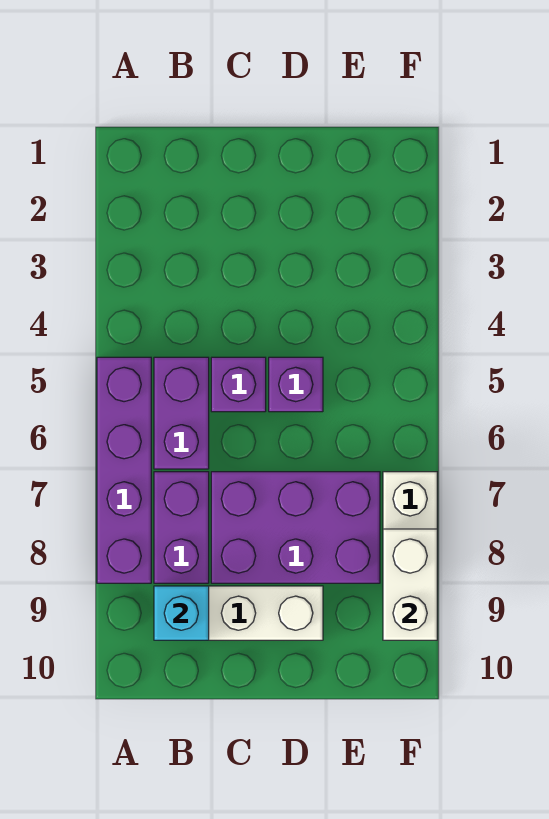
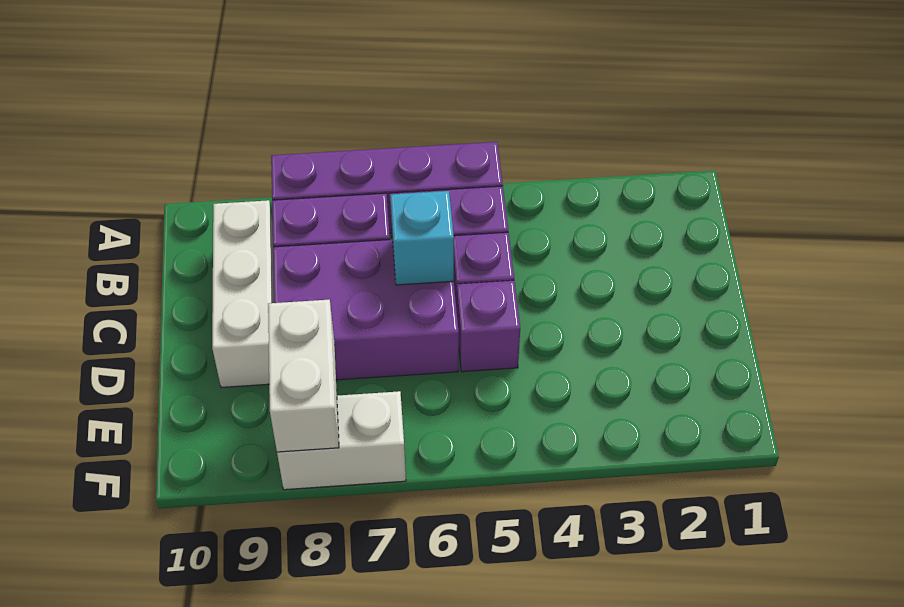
cyan 1x1 brick [154,586,209,640] -> cyan 1x1 brick moved to [390,191,454,285]
purple 2x3 brick [211,472,380,583] -> purple 2x3 brick turned to [273,239,459,380]
white 1x2 brick [383,529,437,640] -> white 1x2 brick turned to [268,300,339,452]

